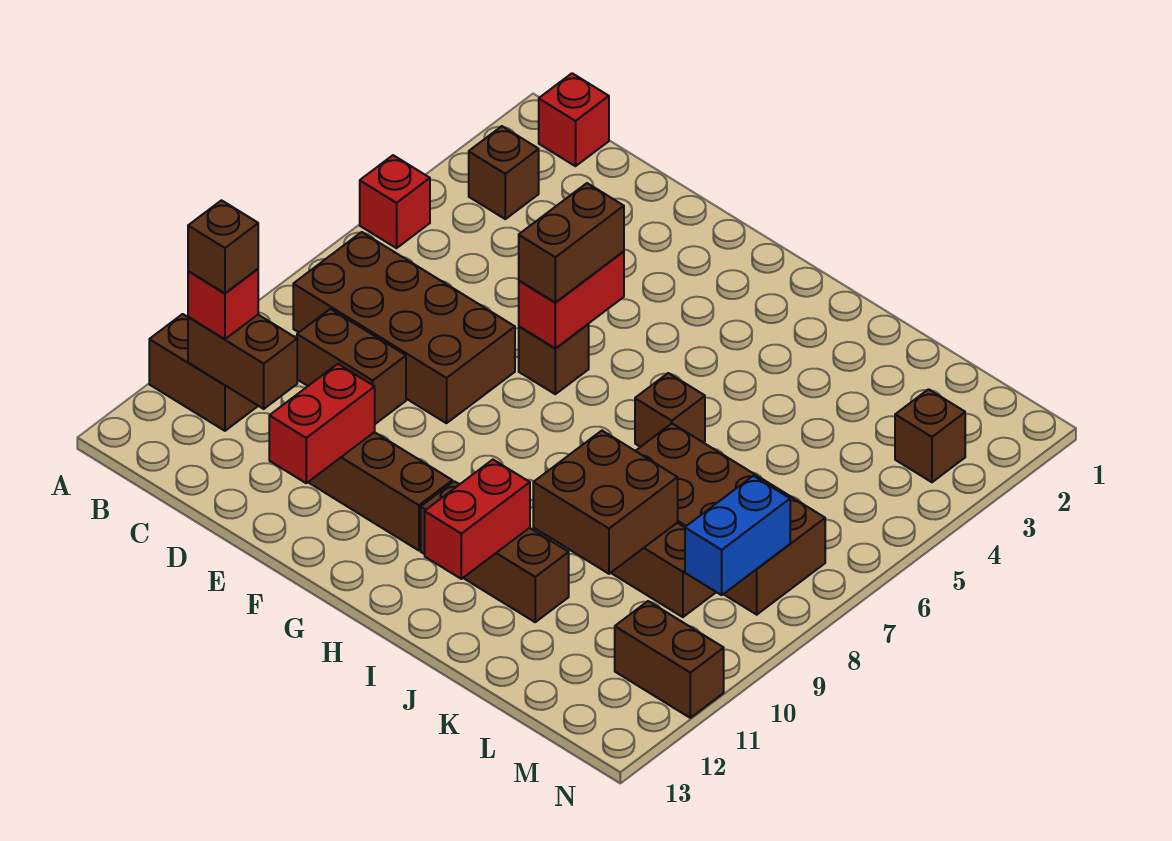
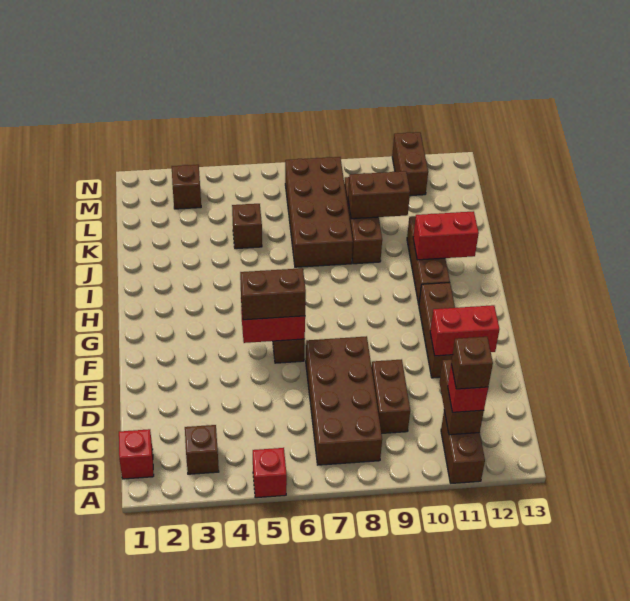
brown 1x1 brick [635,373,705,447] -> brown 1x1 brick moved to [232,204,262,249]
brown 2x2 brick [533,431,678,574] -> brown 1x2 brick [348,171,410,219]
blue 1x2 brick [685,476,790,595] -> none

